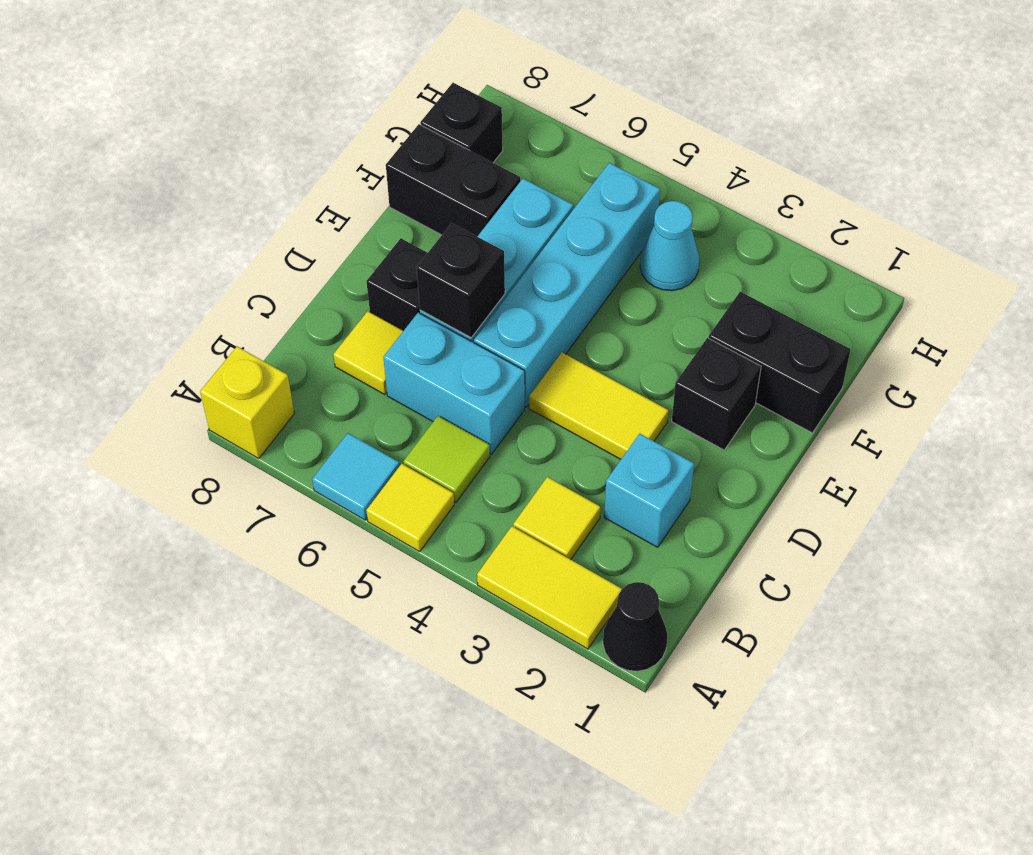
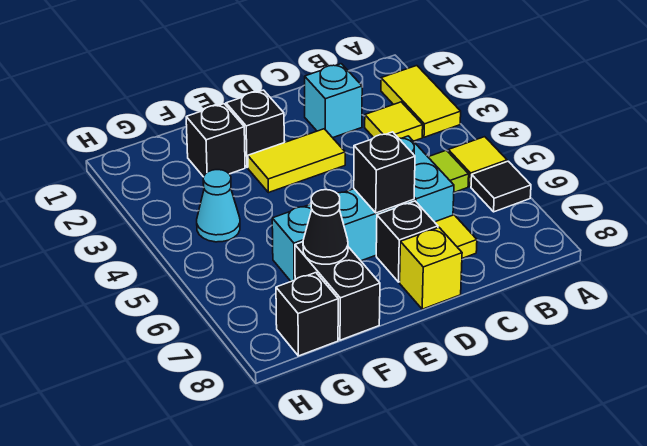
black 1x1 cone [603,582,668,671] -> black 1x1 cone moved to [303,190,348,264]
cyan 1x1 tile [312,433,399,520] -> black 1x1 tile [471,161,531,212]
yellow 1x1 brick [200,346,294,458] -> yellow 1x1 brick moved to [400,227,462,309]
yellow 1x2 tile [529,353,668,459] -> yellow 1x2 tile turned to [248,129,345,193]
cyan 1x4 brick [474,163,660,407] -> none
black 1x2 brick [709,292,851,433] -> black 1x1 brick [186,104,245,177]

